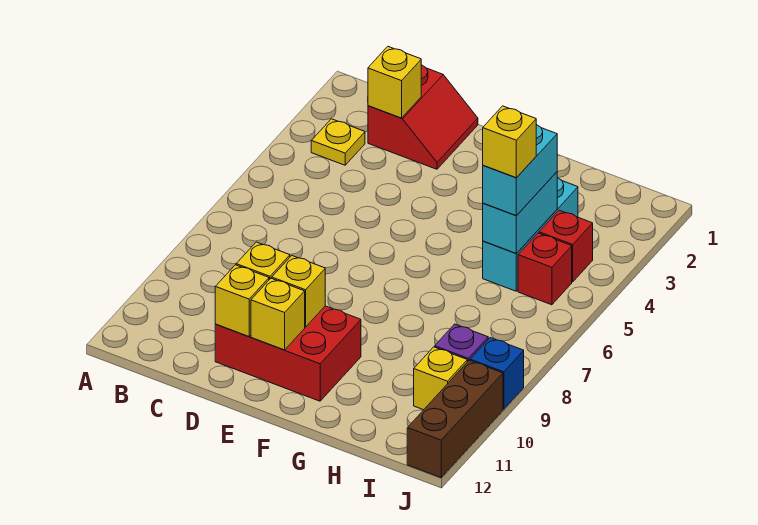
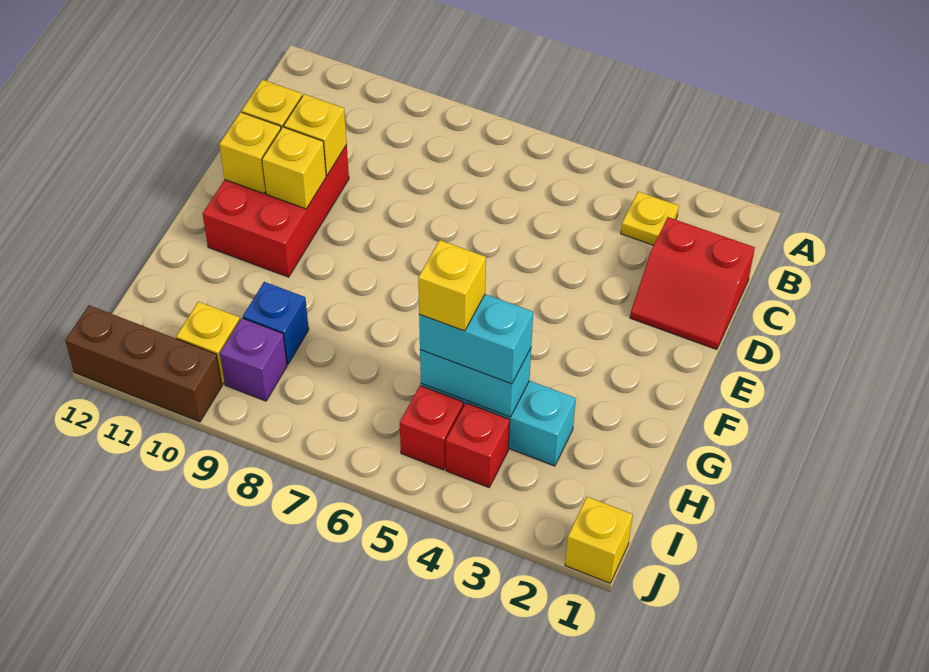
yellow 1x1 brick [368,47,421,118] -> yellow 1x1 brick moved to [565,497,633,583]
blue 1x1 brick [470,338,524,409] -> blue 1x1 brick moved to [243,282,309,364]

